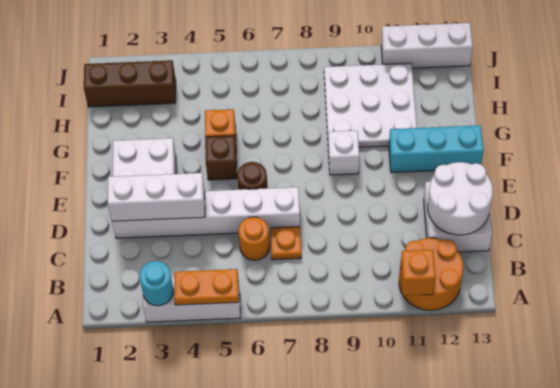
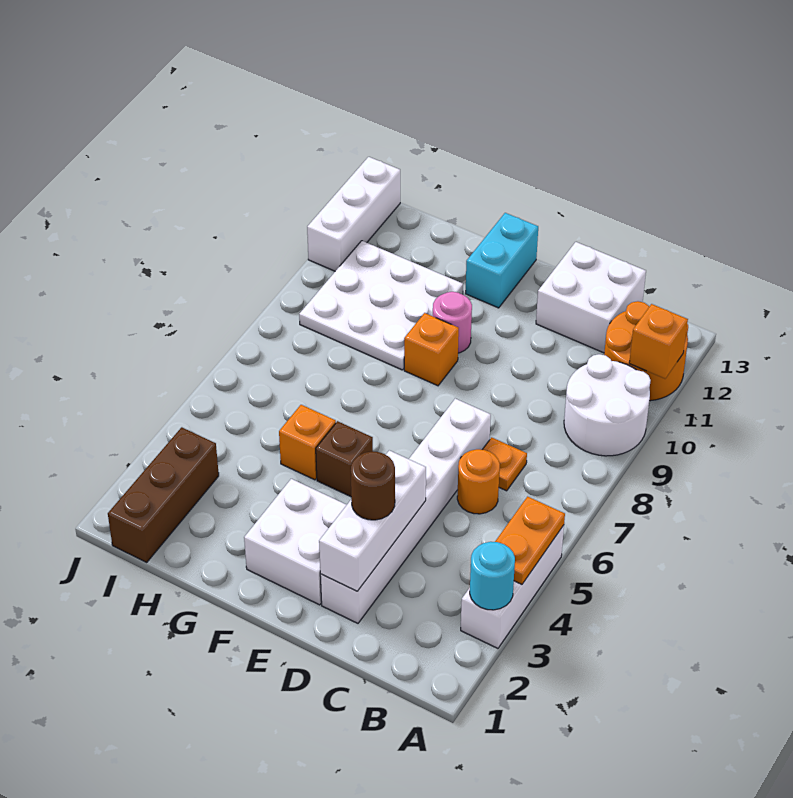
white 2x2 round brick [428,162,493,235] -> white 2x2 round brick moved to [564,354,651,456]
brown 1x1 round brick [237,162,268,190] -> brown 1x1 round brick moved to [351,452,395,520]
white 1x1 brick [328,131,359,175] -> orange 1x1 brick [404,313,459,386]
none -> pink 1x1 round brick [433,292,472,353]
cyan 1x3 brick [389,125,484,172] -> cyan 1x2 brick [465,213,538,308]

